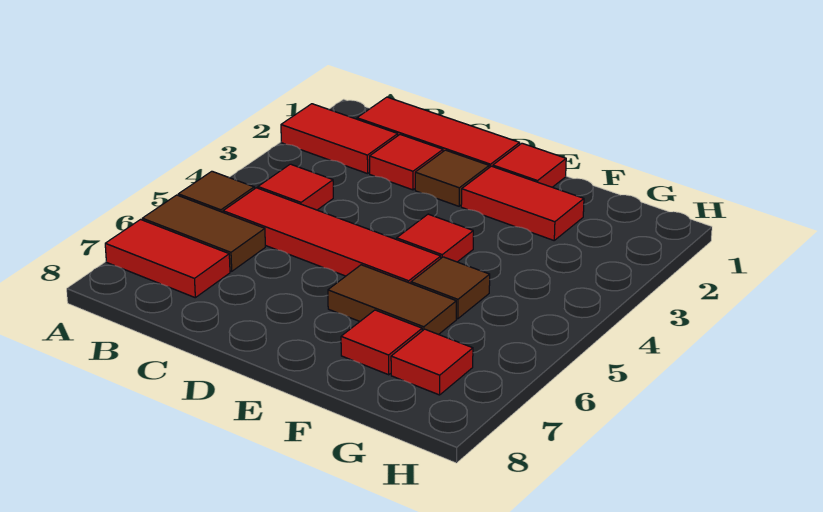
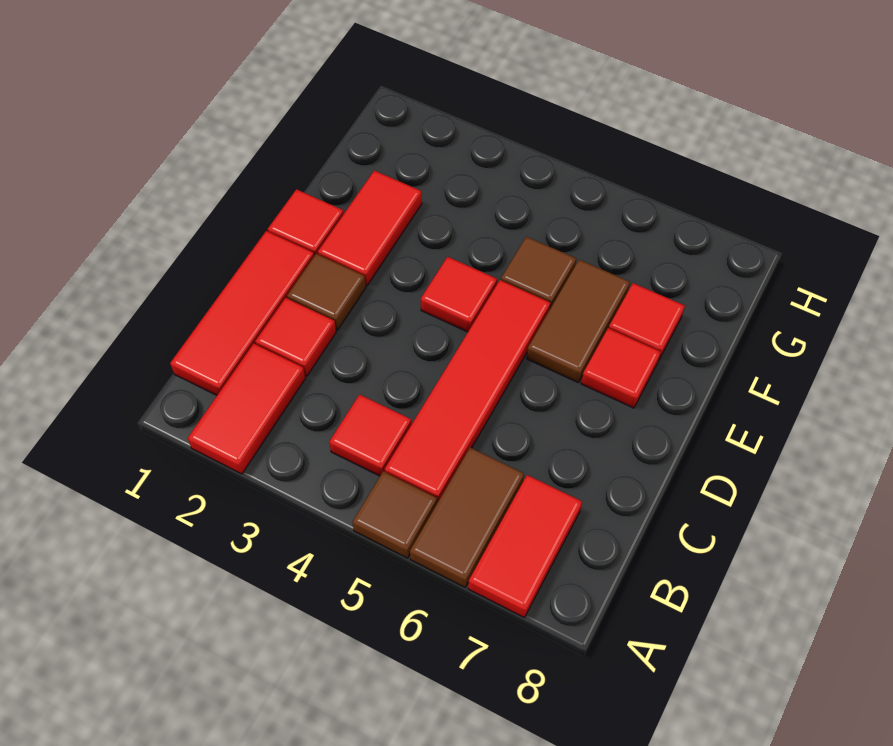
red 1x1 tile [391,329,473,395] -> red 1x1 tile moved to [581,328,661,408]

